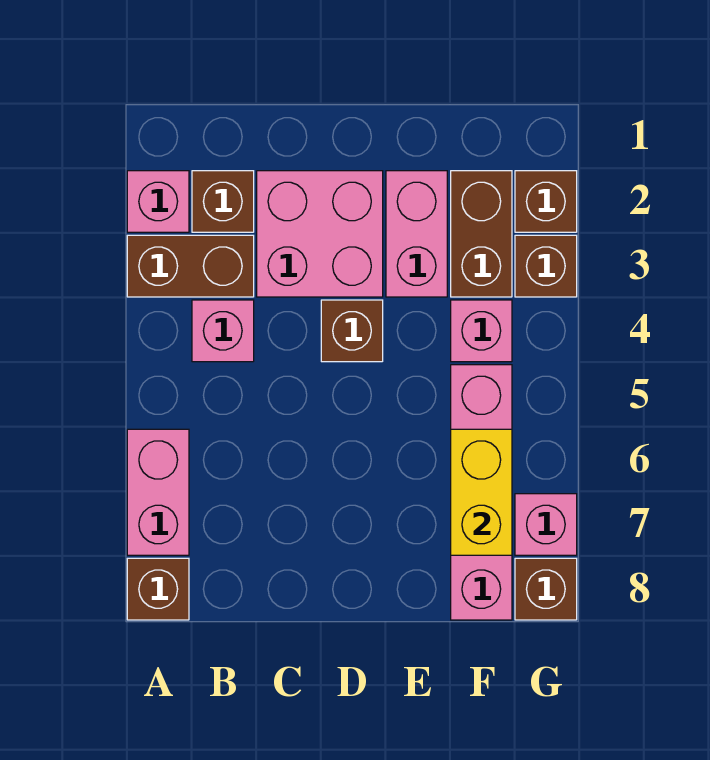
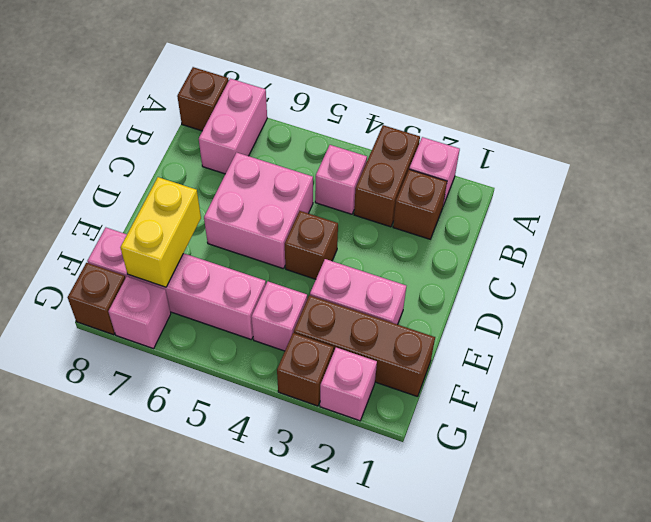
pink 1x2 brick [127,429,189,555] -> pink 1x2 brick turned to [199,79,267,174]
pink 2x2 brick [257,171,383,297] -> pink 2x2 brick moved to [204,152,313,269]
brown 1x2 brick [451,171,512,297] -> brown 1x3 brick [294,295,435,397]
yellow 1x2 brick [451,429,512,555] -> yellow 1x2 brick turned to [120,177,201,287]
brown 1x1 brick [515,171,577,232] -> pink 1x1 brick [320,348,377,421]

